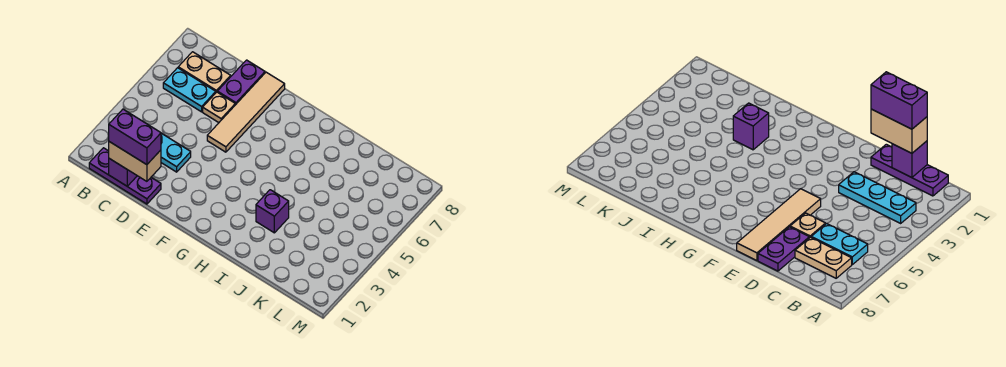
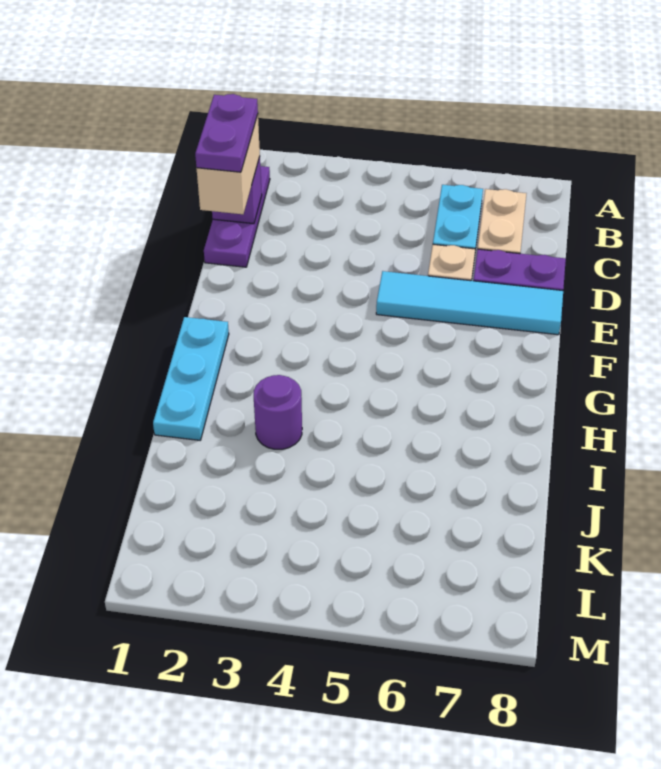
cyan 1x3 plate [161,133,191,172] -> cyan 1x3 plate moved to [153,317,229,440]
purple 1x2 brick [109,109,161,165] -> purple 1x2 plate [195,94,258,172]
tan 1x4 tile [207,72,285,152] -> cyan 1x4 tile [376,271,563,335]
purple 1x1 brick [256,190,289,233] -> purple 1x1 round brick [254,375,302,449]

